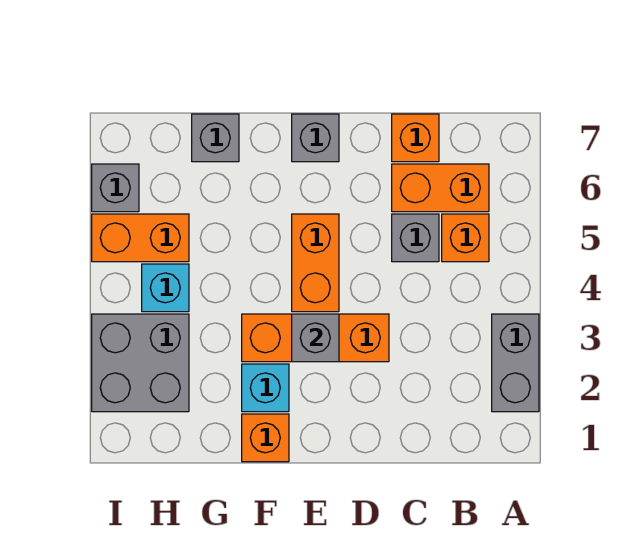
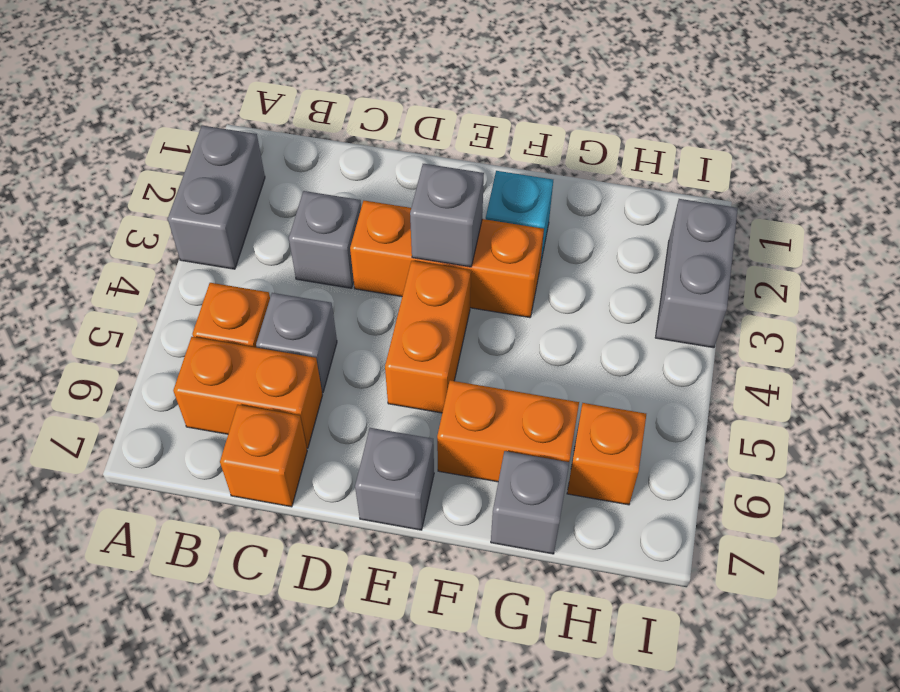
orange 1x1 brick [242,414,289,462] -> orange 1x1 brick moved to [567,403,646,505]
grey 2x2 brick [92,314,189,412] -> grey 1x2 brick [655,199,738,348]
cyan 1x1 brick [142,264,189,312] -> none
orange 1x2 brick [92,214,189,262] -> orange 1x2 brick moved to [437,380,579,482]
grey 1x1 brick [92,164,139,212] -> grey 1x1 brick moved to [289,191,361,288]

